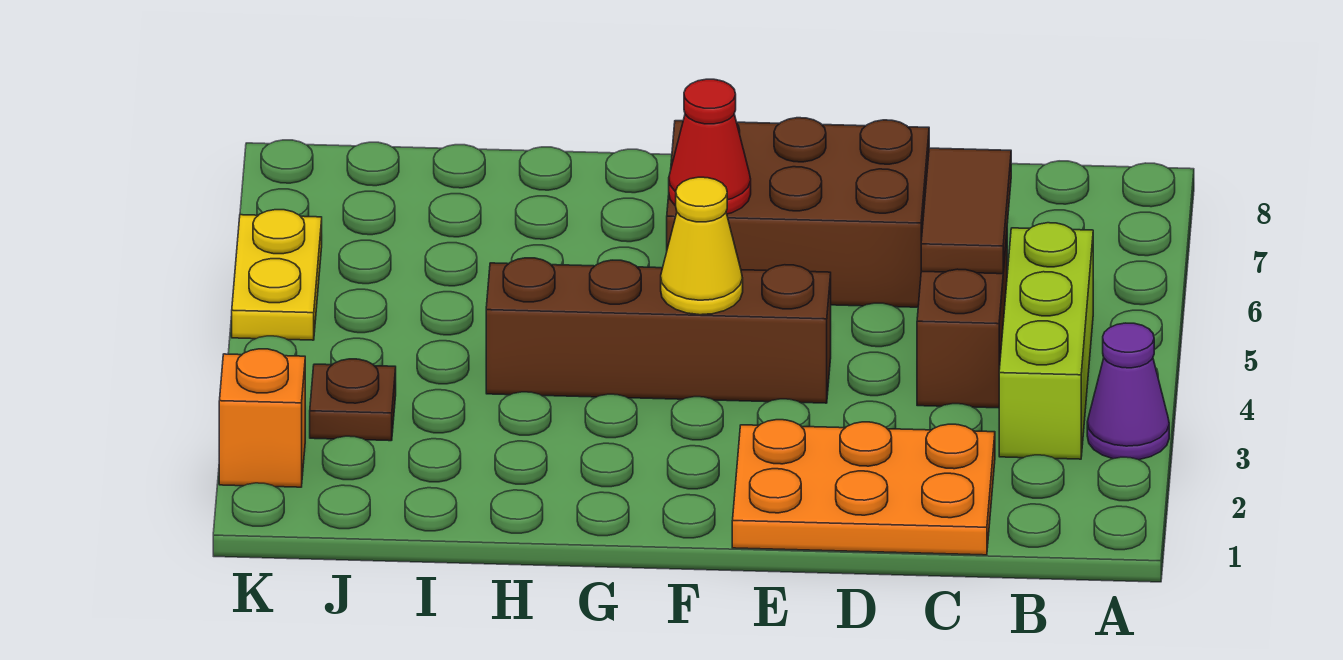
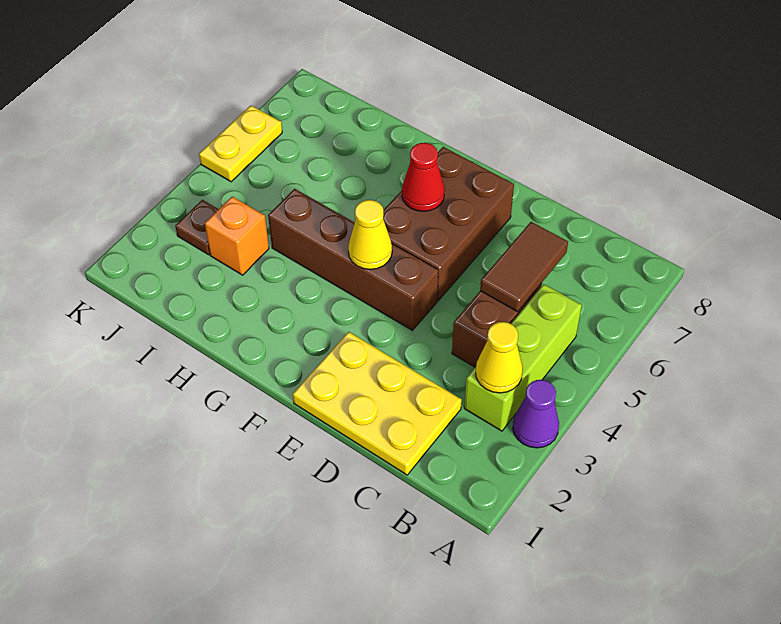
none -> yellow 1x1 cone [476,322,523,393]
orange 2x3 plate [732,420,995,555] -> yellow 2x3 plate [293,332,462,475]
brown 2x3 brick [667,118,929,307] -> brown 2x3 brick turned to [383,147,514,300]
orange 1x1 brick [219,349,305,487] -> orange 1x1 brick moved to [205,197,269,275]

